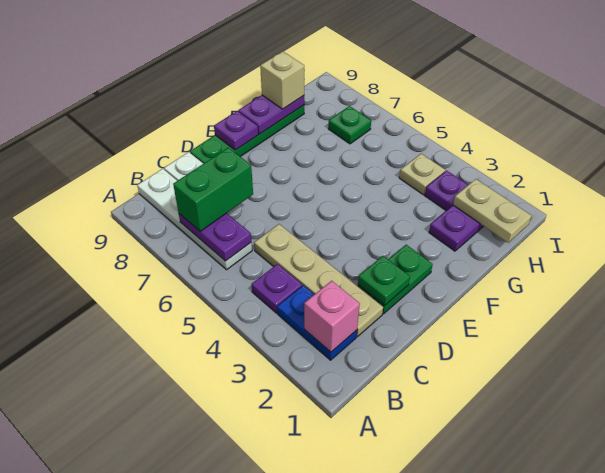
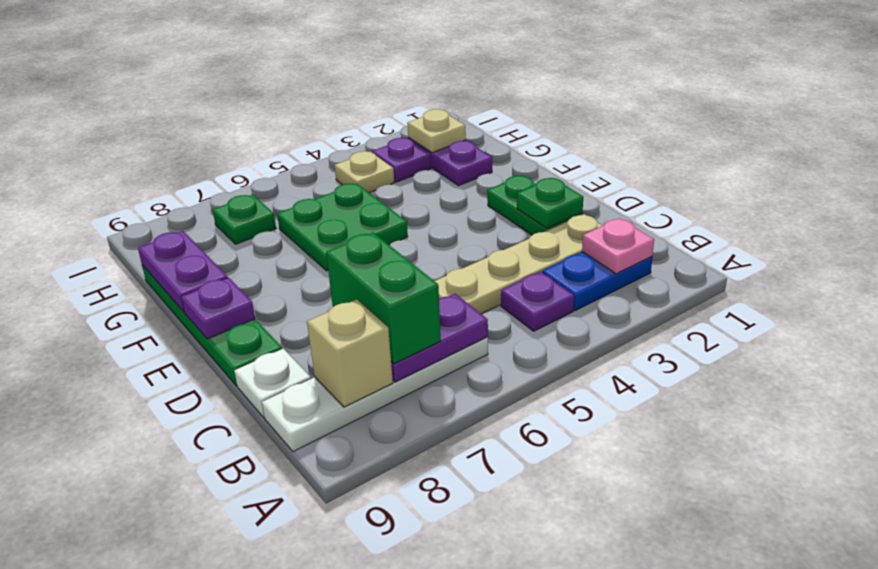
pink 1x1 brick [304,281,360,352] -> pink 1x1 plate [582,218,654,274]
none -> green 2x2 plate [277,183,408,271]
tan 1x1 brick [260,51,304,109] -> tan 1x1 brick moved to [307,299,393,407]
tan 1x2 plate [453,179,532,242] -> tan 1x1 plate [407,109,466,153]

